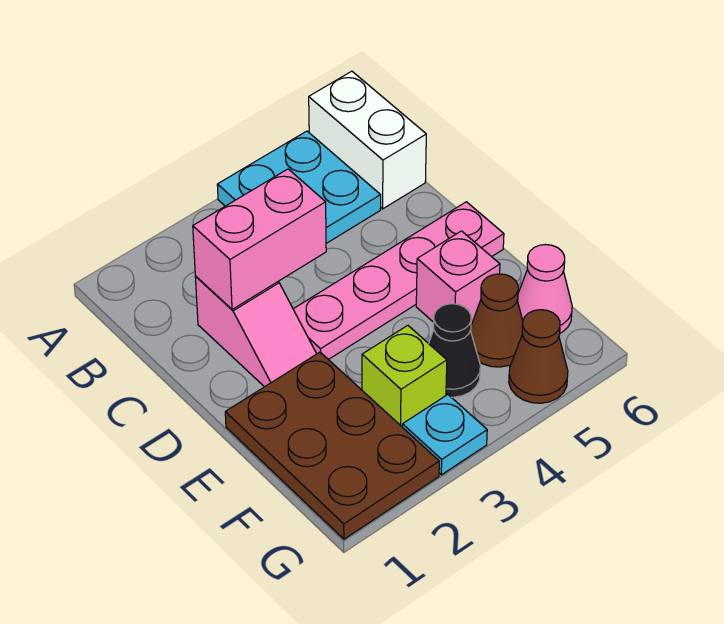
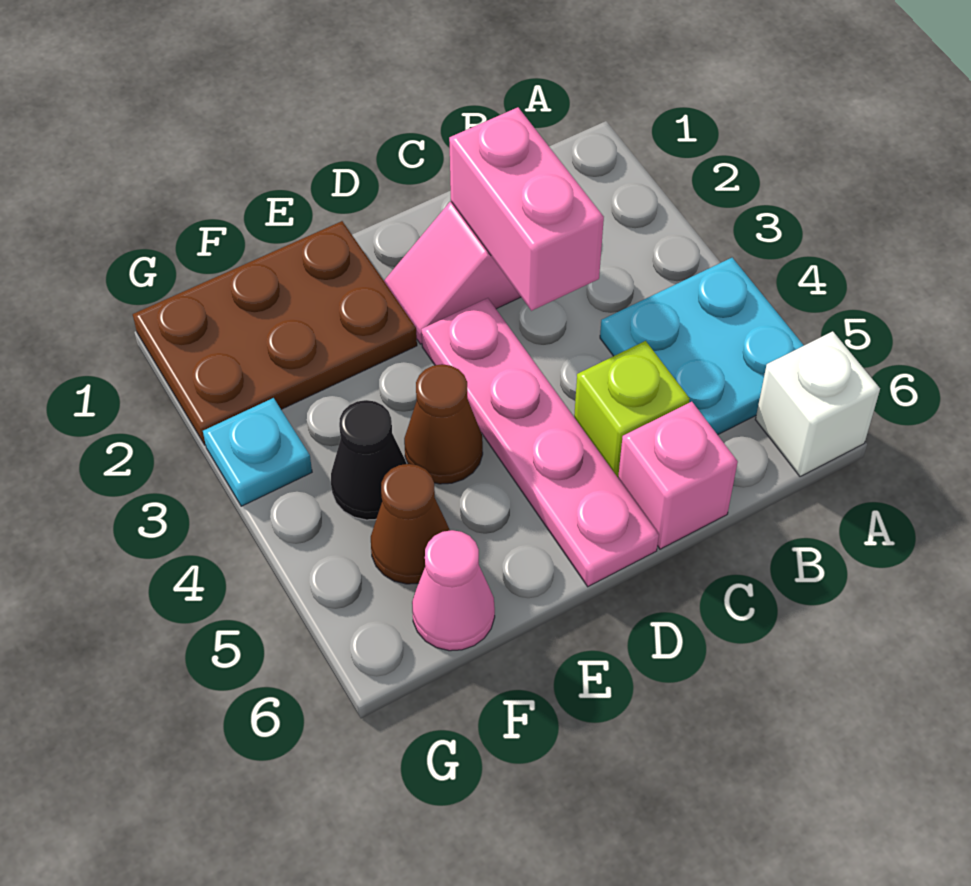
white 1x2 brick [309,71,426,209] -> white 1x1 brick [755,331,880,477]
pink 1x1 brick [416,231,500,325] -> pink 1x1 brick moved to [618,402,738,549]
lime 1x1 brick [362,325,447,426] -> lime 1x1 brick moved to [574,341,690,477]
brown 1x1 cone [509,310,568,403] -> brown 1x1 cone moved to [404,364,483,484]

